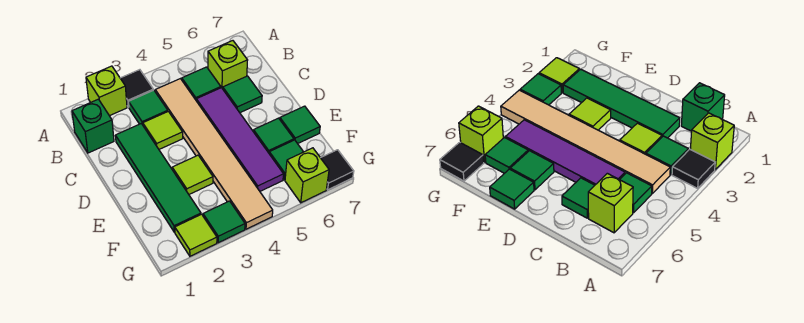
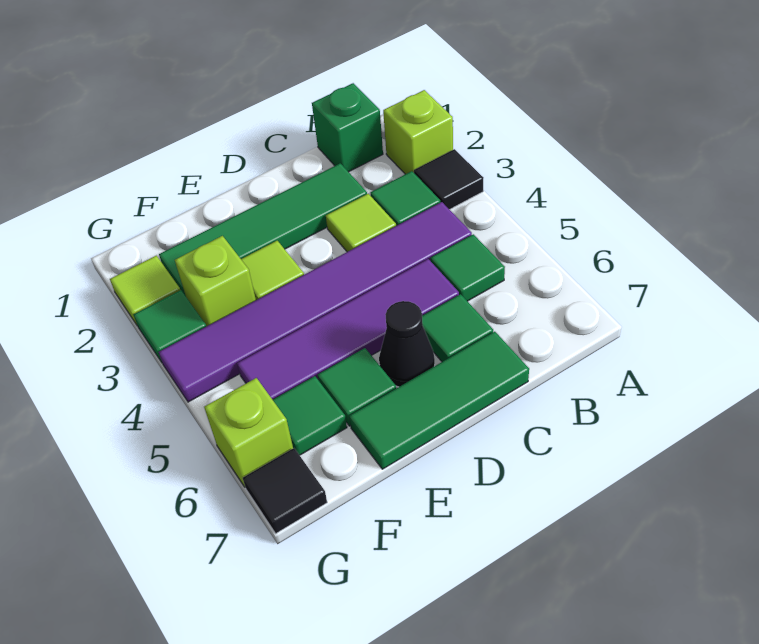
tan 1x6 tile [155,79,273,229] -> purple 1x6 tile [159,202,472,402]
lime 1x1 brick [208,41,248,89] -> lime 1x1 brick moved to [175,236,256,326]
none -> black 1x1 cone [379,301,435,387]
green 1x1 tile [280,106,320,144] -> green 1x3 tile [349,332,529,469]

